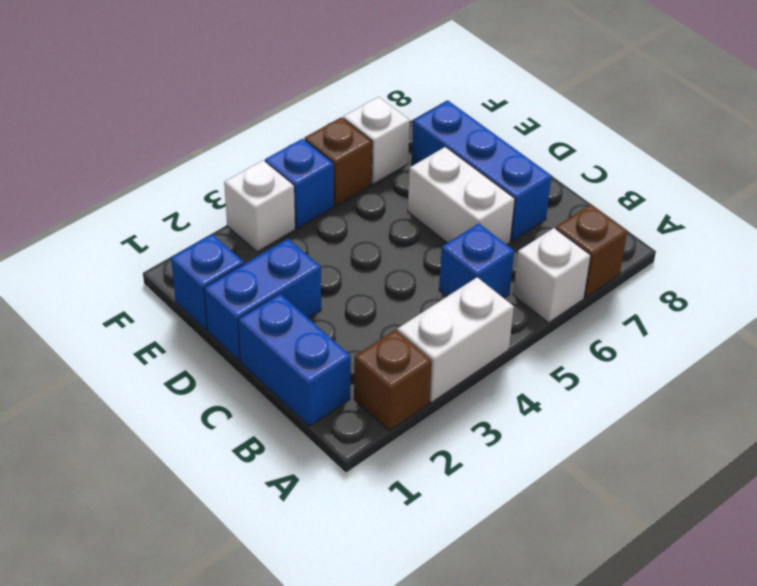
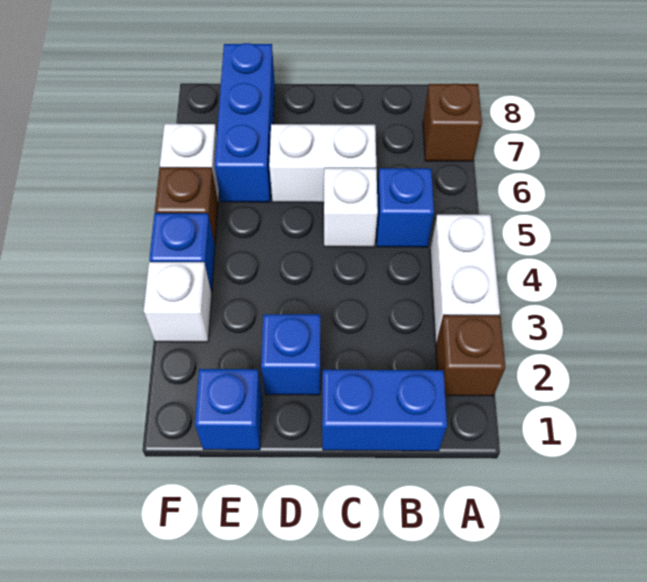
white 1x1 brick [513,228,591,323] -> white 1x1 brick moved to [324,168,378,247]
blue 1x3 brick [411,101,552,241] -> blue 1x3 brick turned to [215,43,275,202]
blue 1x2 brick [204,239,321,361] -> blue 1x1 brick [261,314,321,395]

